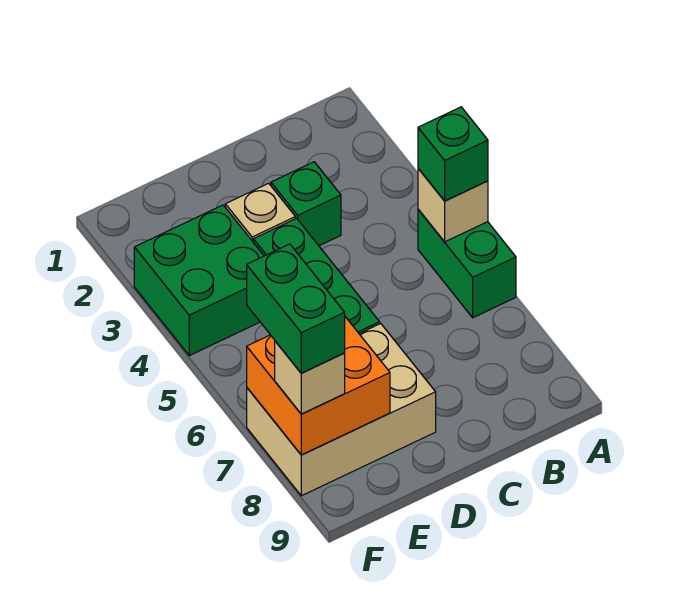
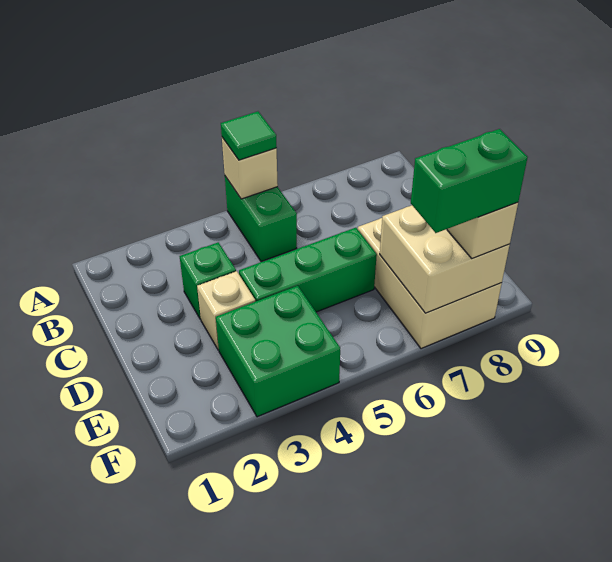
green 1x2 brick [418,209,516,318] -> green 1x2 brick turned to [225,176,297,262]
green 1x1 brick [418,107,488,201] -> green 1x1 tile [221,111,277,160]
orange 2x2 brick [247,317,390,455] -> tan 2x2 brick [380,205,510,313]

